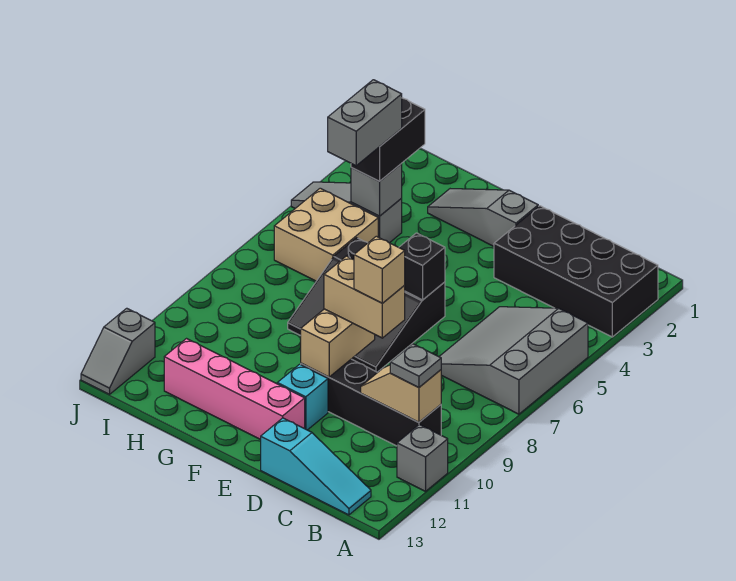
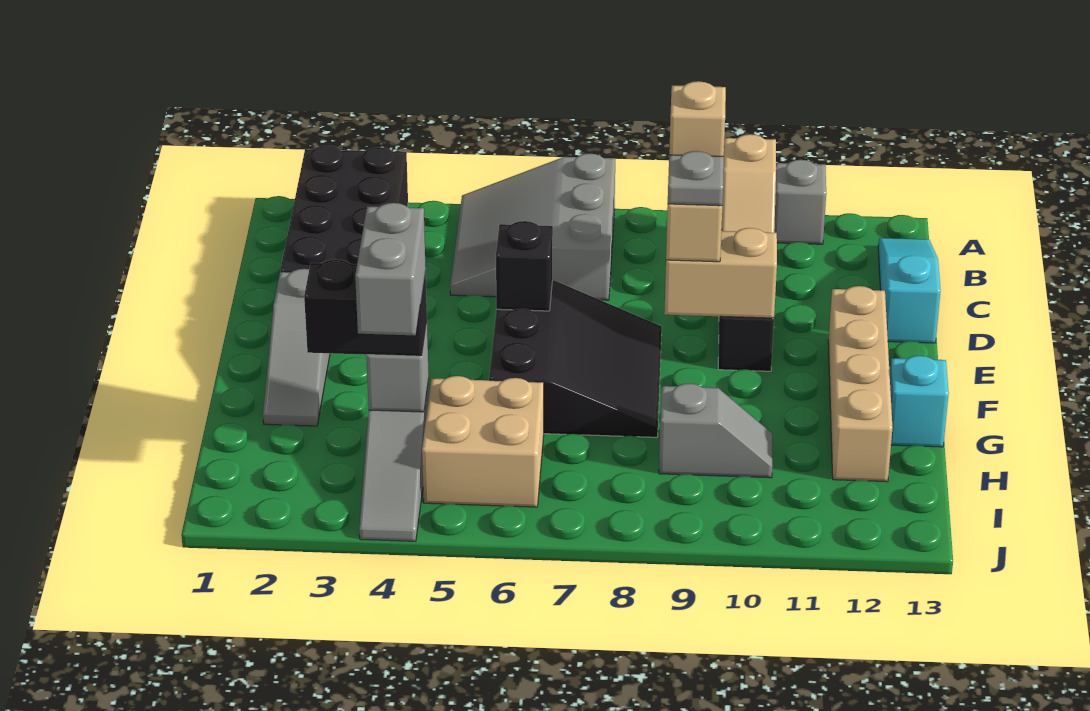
grey 3x3 slope [439,307,588,414] -> grey 3x3 slope turned to [450,154,615,300]
grey 1x1 plate [390,344,441,388] -> grey 1x1 plate moved to [668,151,724,206]
cyan 1x1 brick [277,364,328,430] -> cyan 1x1 brick moved to [890,356,949,447]
pink 1x4 brick [164,339,305,440] -> tan 1x4 brick [828,286,893,482]
grey 1x2 brick [328,80,402,166] -> grey 1x2 brick turned to [355,203,425,335]
grey 1x2 slope [81,308,155,394] -> grey 1x2 slope moved to [659,383,772,478]

